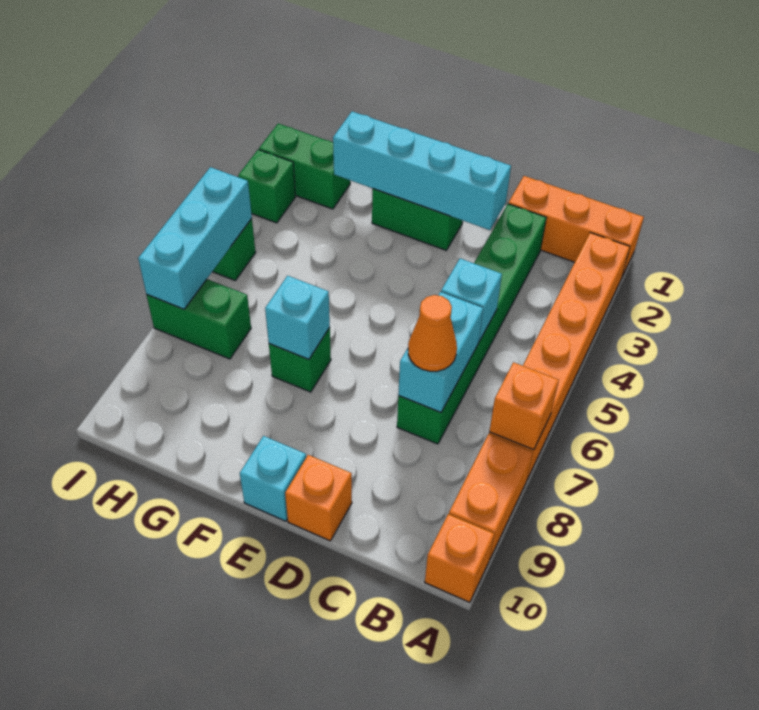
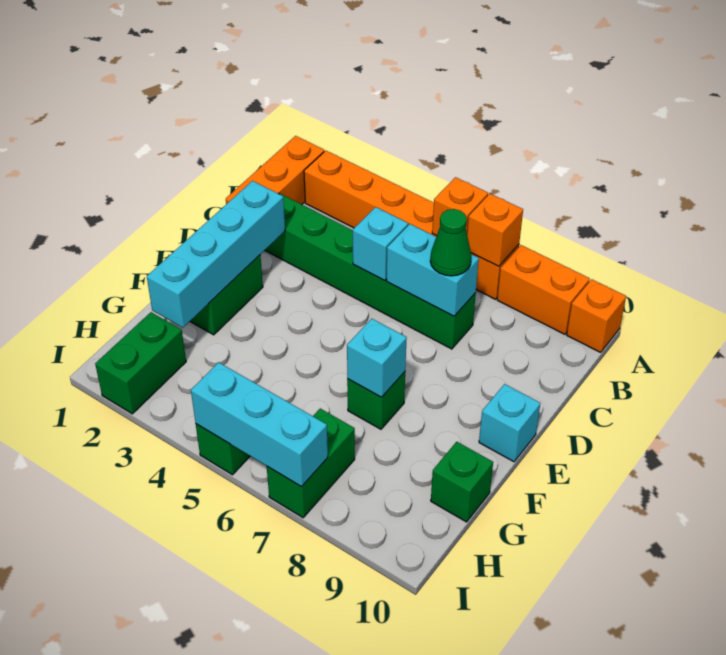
orange 1x1 cone [408,295,457,371] -> green 1x1 cone [430,209,471,276]
orange 1x1 brick [285,455,352,541] -> orange 1x1 brick moved to [432,177,488,236]
green 1x1 brick [238,150,295,223] -> green 1x1 brick moved to [431,442,493,522]

